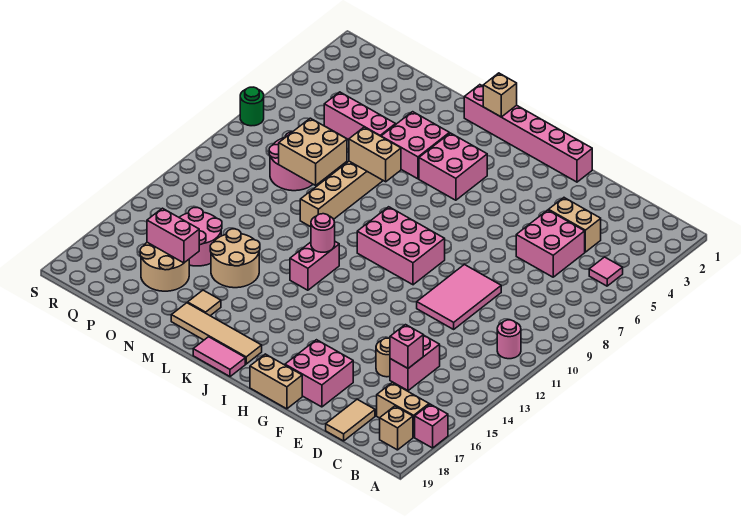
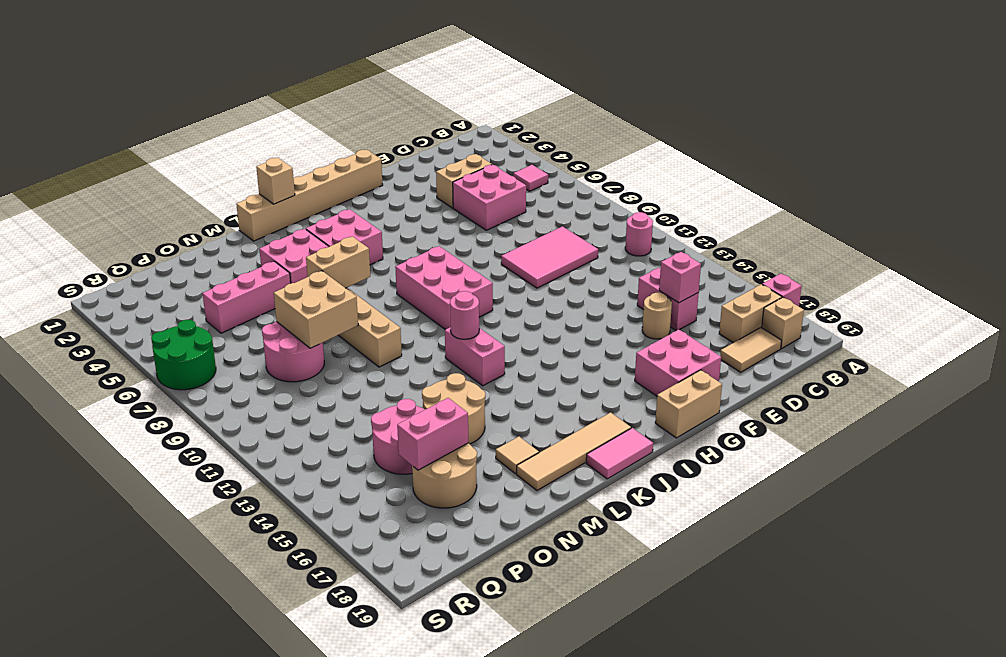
tan 1x2 tile [326,399,375,441] -> tan 1x2 tile turned to [720,328,781,372]
pink 2x3 tile [417,265,501,329] -> pink 2x3 tile turned to [501,226,598,288]
pink 1x6 brick [464,85,592,182] -> tan 1x6 brick [236,150,383,241]
pink 2x3 brick [357,207,445,285] -> pink 2x3 brick turned to [395,246,493,330]
green 1x1 round brick [240,87,264,126] -> green 2x2 round brick [151,320,216,390]

